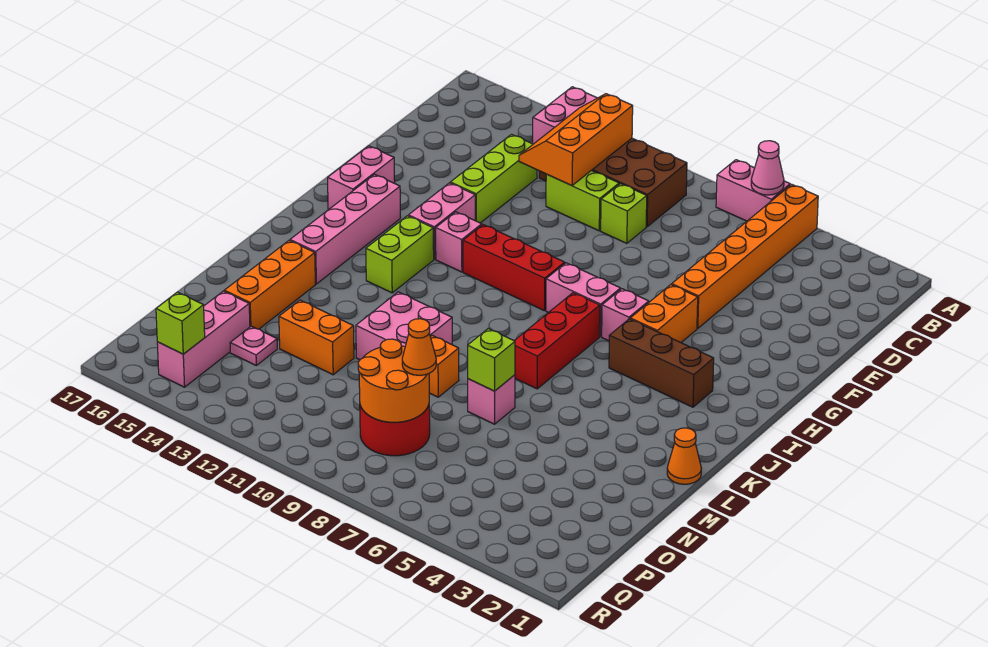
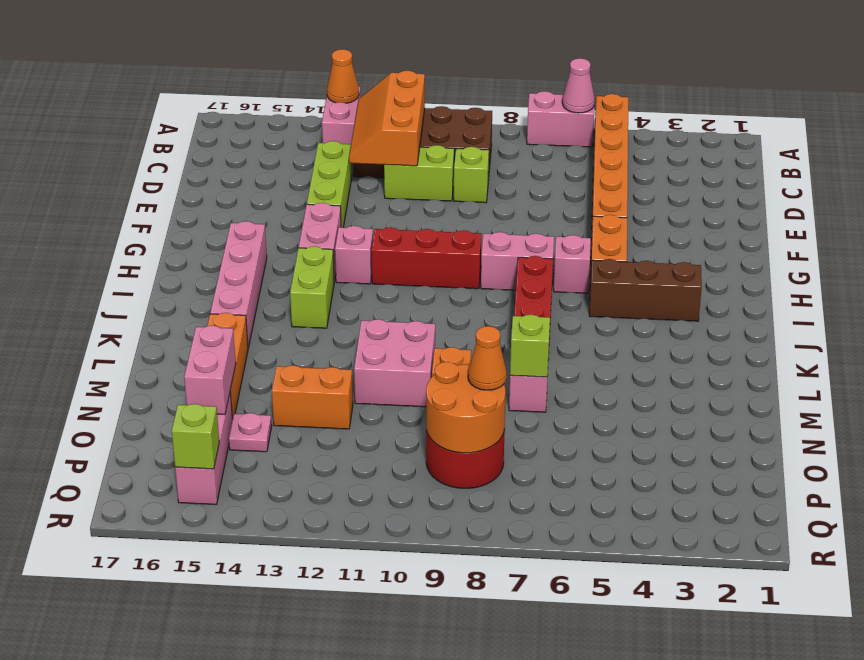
pink 1x2 brick [328,146,395,210] -> pink 1x2 brick moved to [184,326,236,414]
orange 1x1 cone [667,428,701,484] -> orange 1x1 cone moved to [327,49,359,103]

